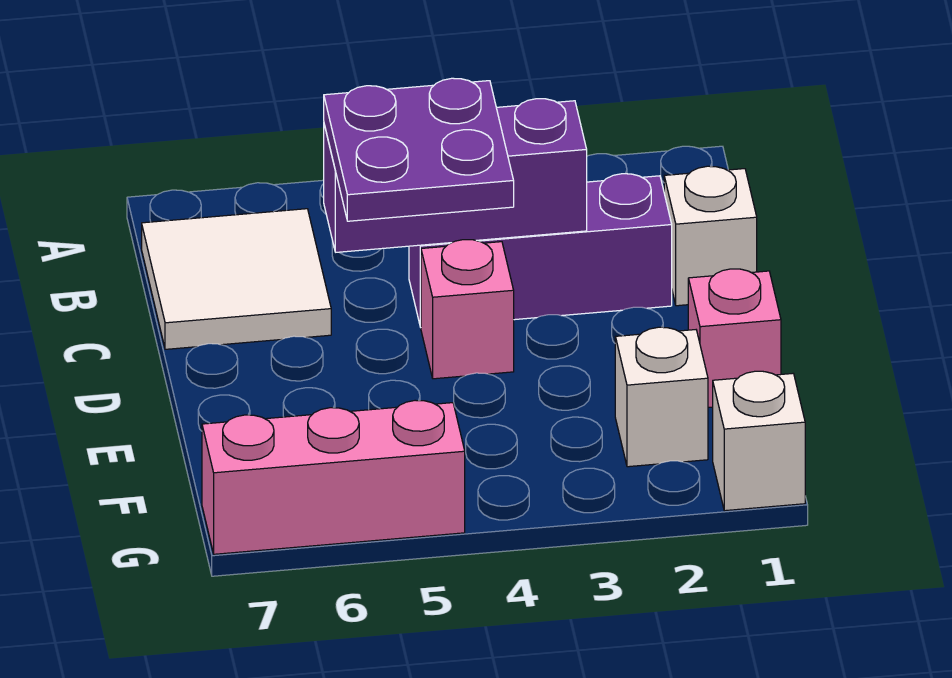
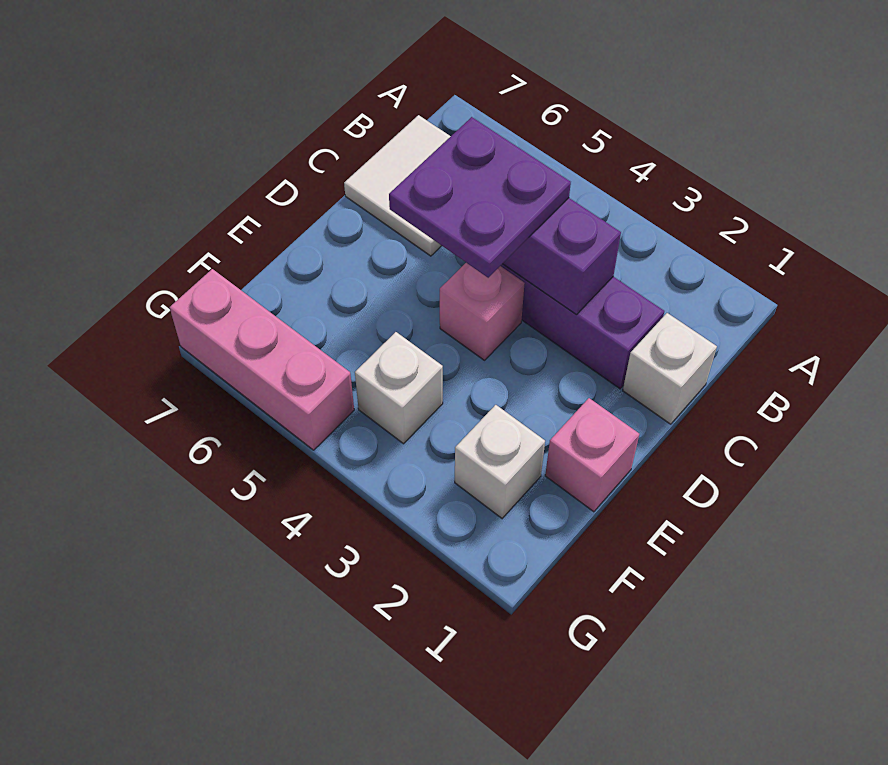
white 1x1 brick [713,371,805,511] -> white 1x1 brick moved to [355,332,443,444]

